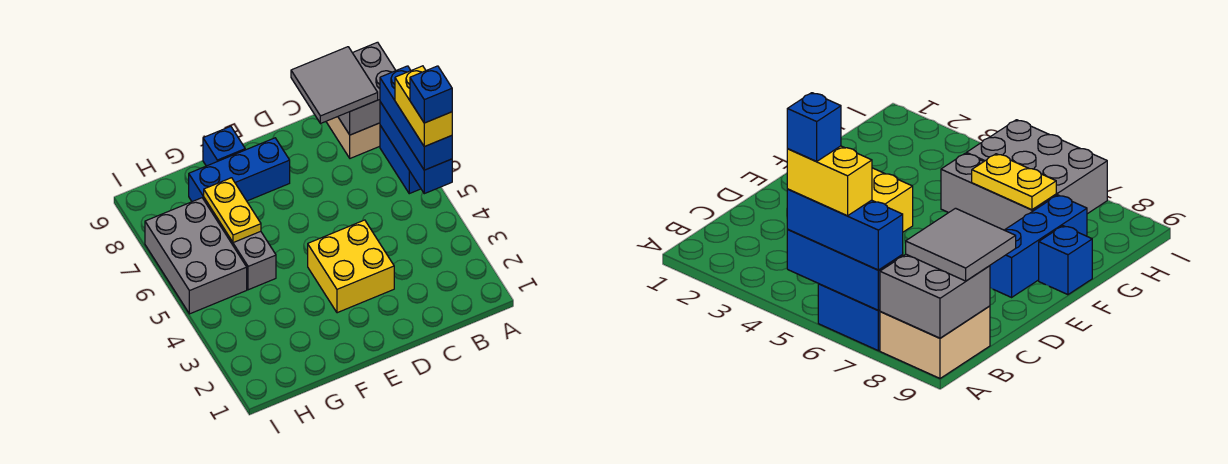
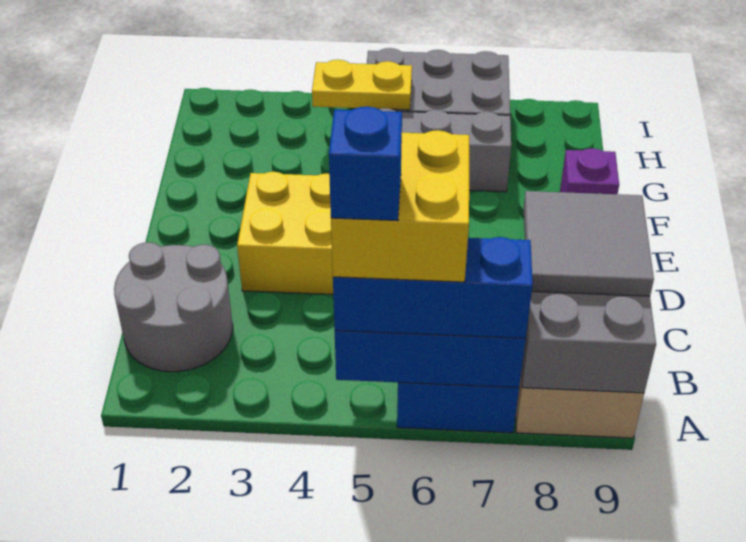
yellow 1x2 brick [395,66,452,147] -> yellow 2x2 brick [331,130,469,282]
none -> grey 2x2 round brick [114,242,233,372]
blue 1x3 brick [189,138,290,202] -> none
blue 1x1 brick [203,126,245,166] -> purple 1x1 brick [560,148,619,194]
yellow 1x2 plate [204,178,261,243] -> yellow 1x2 plate moved to [312,60,412,110]

